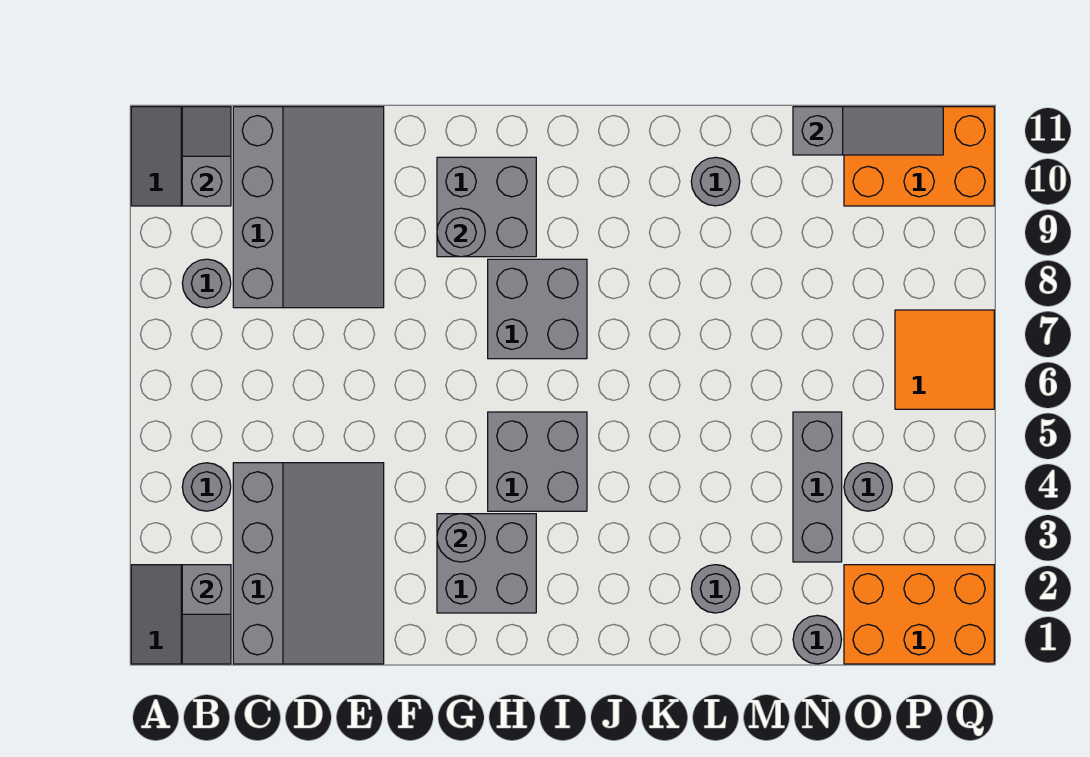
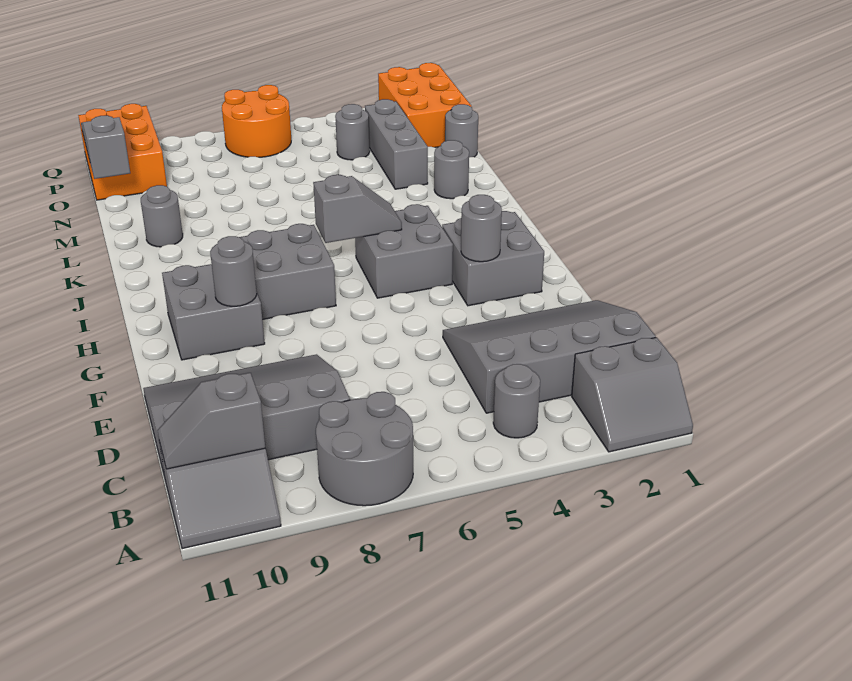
grey 1x2 slope [182,565,231,664] -> grey 1x2 slope moved to [313,175,402,243]
grey 1x1 round brick [182,259,231,308] -> grey 2x2 round brick [316,392,413,506]
grey 1x3 brick [793,412,842,562] -> grey 1x3 brick turned to [365,99,428,189]
orange 2x2 tile [895,310,994,409] -> orange 2x2 round brick [222,85,291,157]

